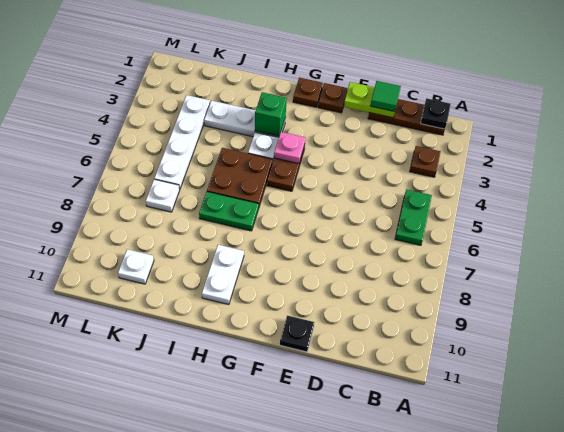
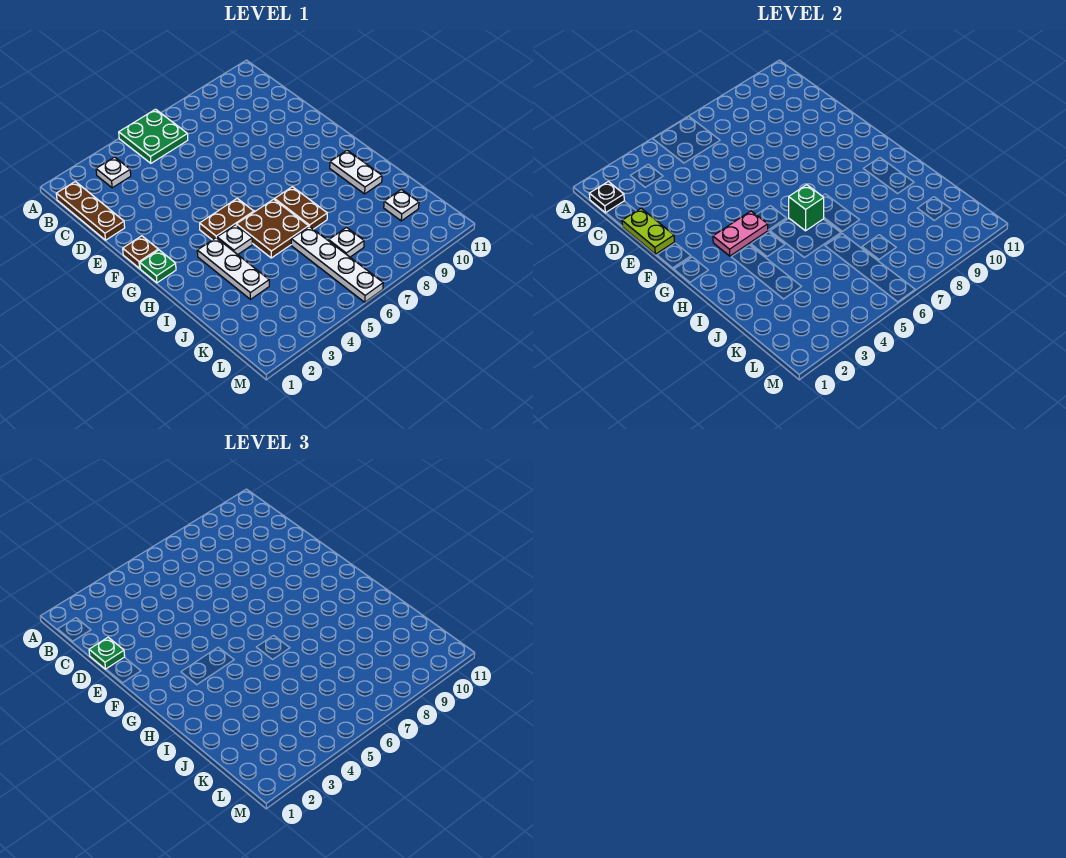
brown 1x1 plate [410,146,440,177] -> white 1x1 plate [96,157,131,188]
green 1x2 plate [395,189,432,245] -> green 2x2 plate [119,109,188,163]
green 1x1 tile [370,81,401,112] -> green 1x1 plate [89,637,125,669]
black 1x1 plate [280,315,314,352] -> none
brown 1x1 plate [293,78,323,107] -> green 1x1 plate [140,250,176,283]
pink 1x1 plate [274,132,305,164] -> pink 1x2 plate [713,211,768,256]
green 1x1 brick [255,92,287,136] -> green 1x1 brick moved to [789,185,824,231]
green 1x2 plate [199,192,259,231] -> brown 1x2 plate [275,187,327,229]
white 1x2 plate [202,245,244,305] -> white 1x2 plate turned to [330,150,382,194]
white 1x4 plate [154,95,210,190] -> white 1x4 plate turned to [291,226,383,302]

